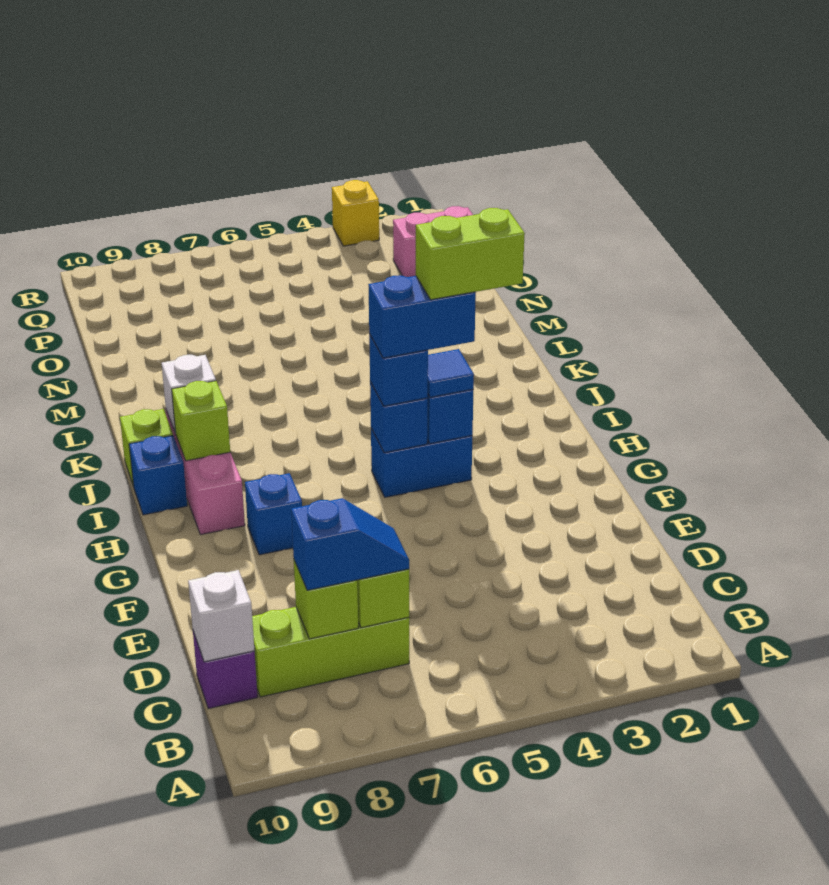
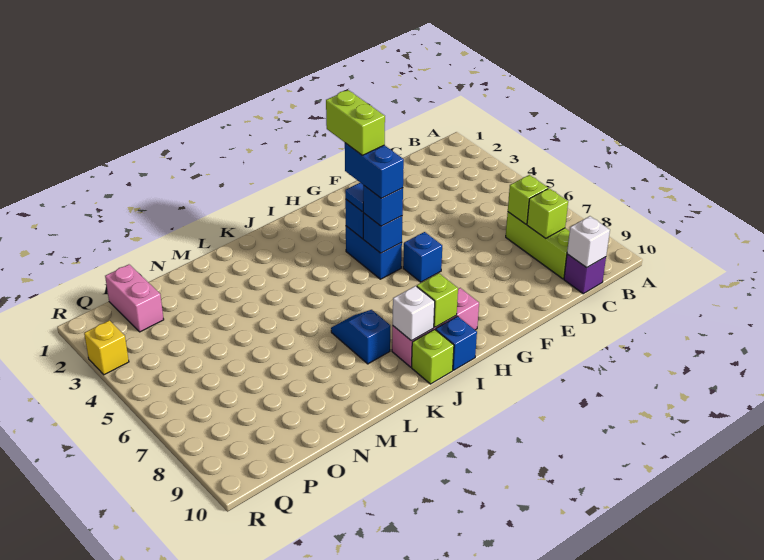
blue 1x2 slope [291,498,409,590] -> blue 1x2 slope moved to [331,310,390,364]
blue 1x1 brick [245,473,302,555] -> blue 1x1 brick moved to [403,232,442,282]

